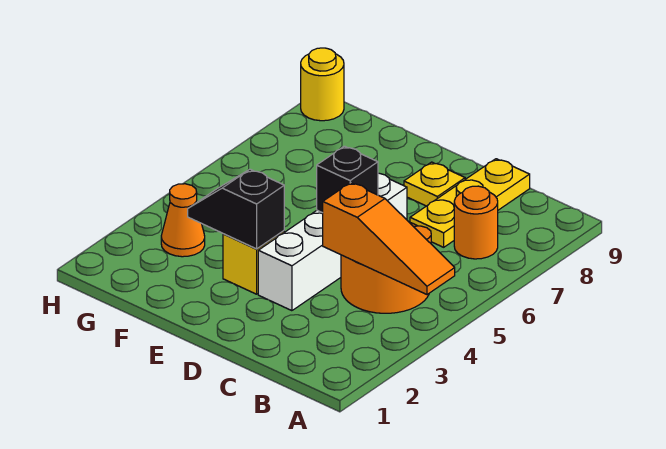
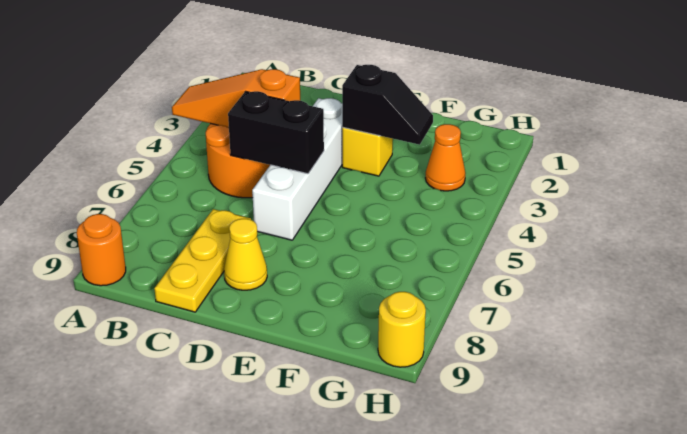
orange 1x1 round brick [454,186,498,259] -> orange 1x1 round brick moved to [77,214,126,286]
black 1x1 brick [317,146,378,213] -> black 1x2 brick [228,91,324,174]
yellow 1x1 plate [404,162,465,206] -> yellow 1x1 cone [224,219,267,290]

